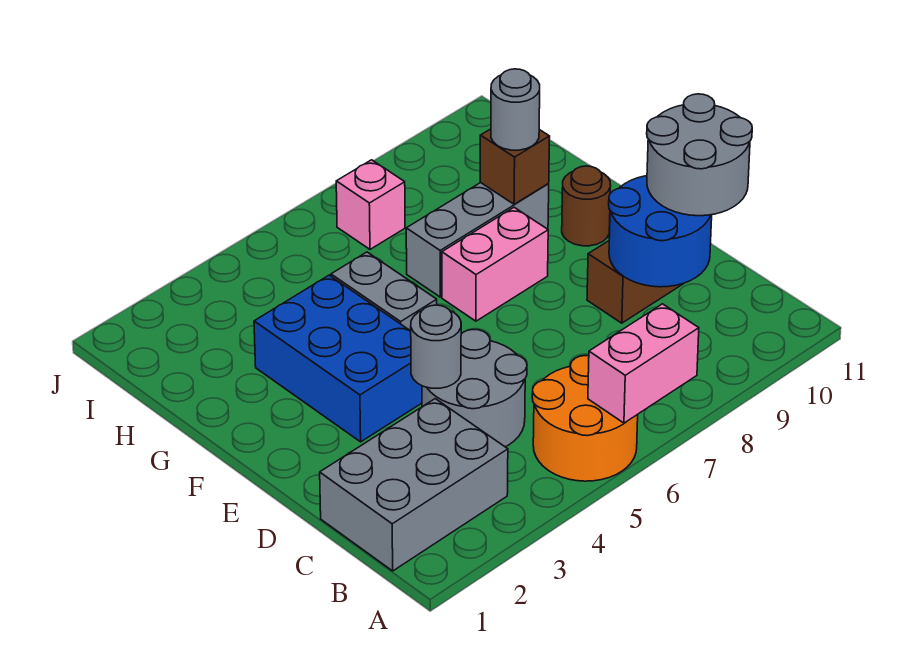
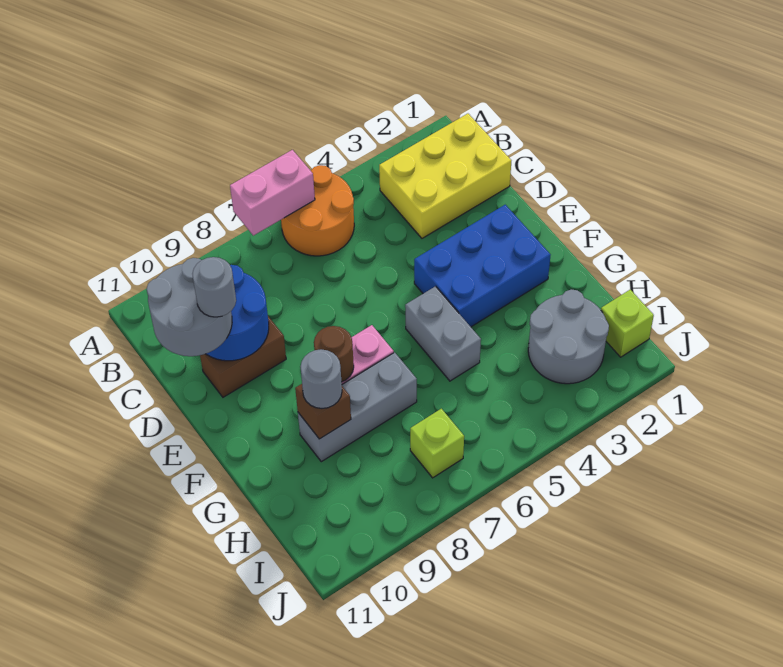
grey 2x3 brick [320,399,508,571] -> yellow 2x3 brick [379,114,511,238]
grey 2x2 round brick [422,329,527,447] -> grey 2x2 round brick moved to [528,289,609,384]
grey 1x1 round brick [411,305,461,388] -> grey 1x1 round brick moved to [192,257,236,317]
blue 2x3 brick [254,275,422,442] -> blue 2x3 brick turned to [414,205,550,327]
brown 1x1 round brick [562,166,611,246] -> brown 1x1 round brick moved to [314,326,354,382]
none -> lime 1x1 brick [601,290,654,357]
pink 1x1 brick [336,160,405,249] -> lime 1x1 brick [410,409,464,478]

